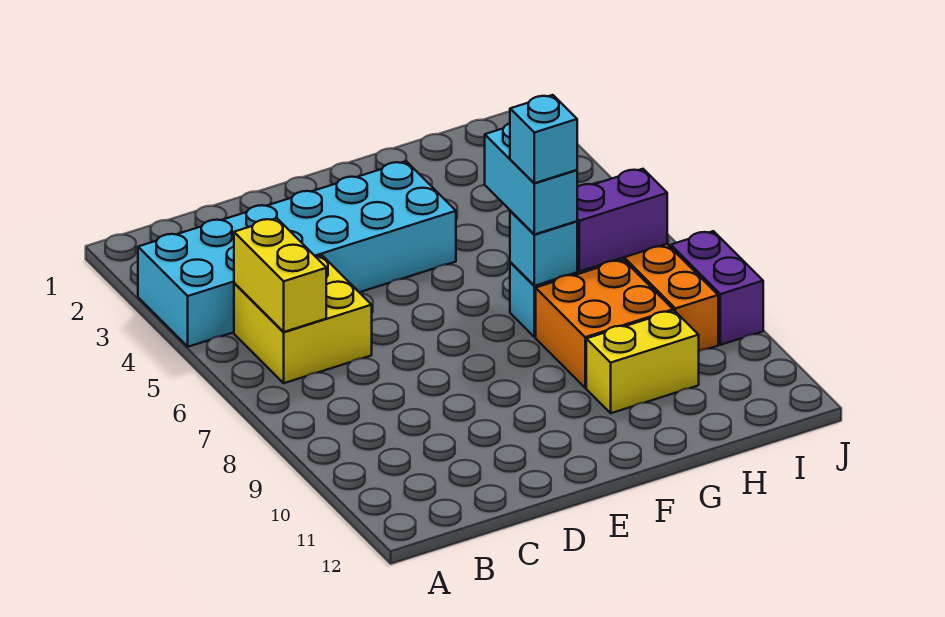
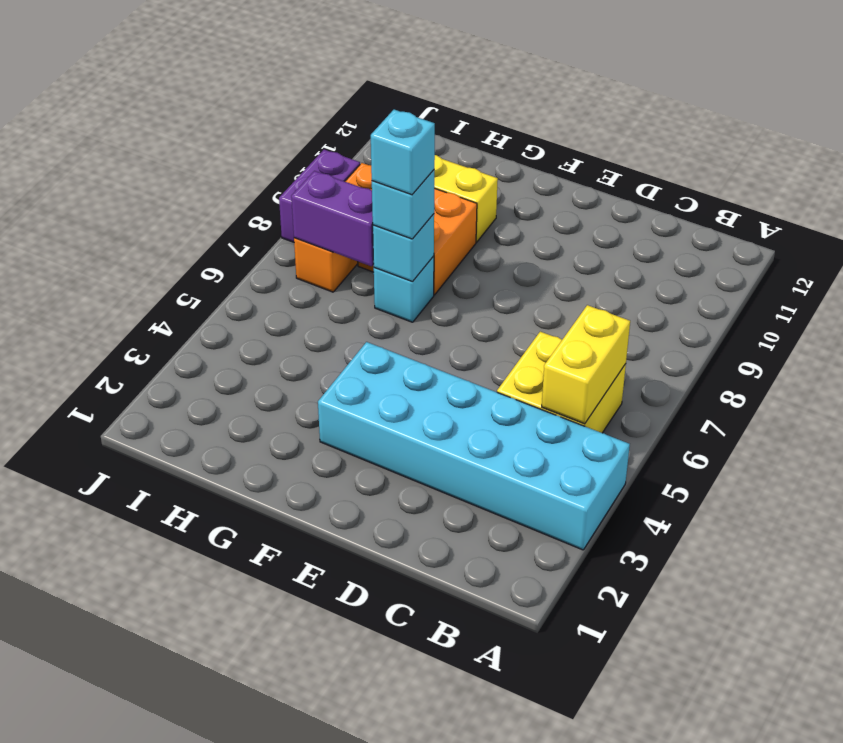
cyan 1x2 brick [485,123,577,235] -> cyan 1x1 brick [372,170,434,239]

